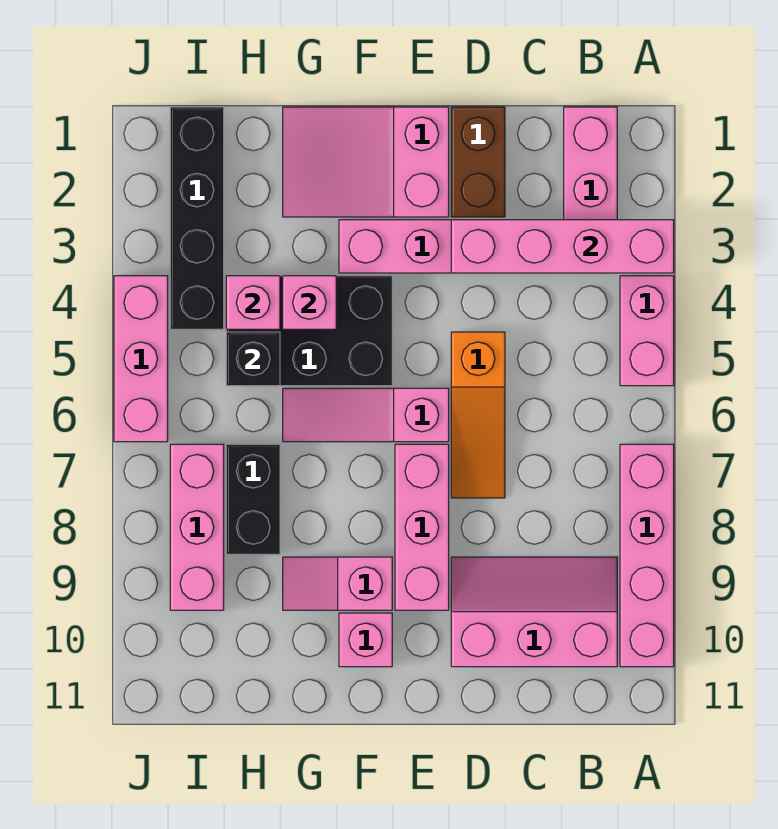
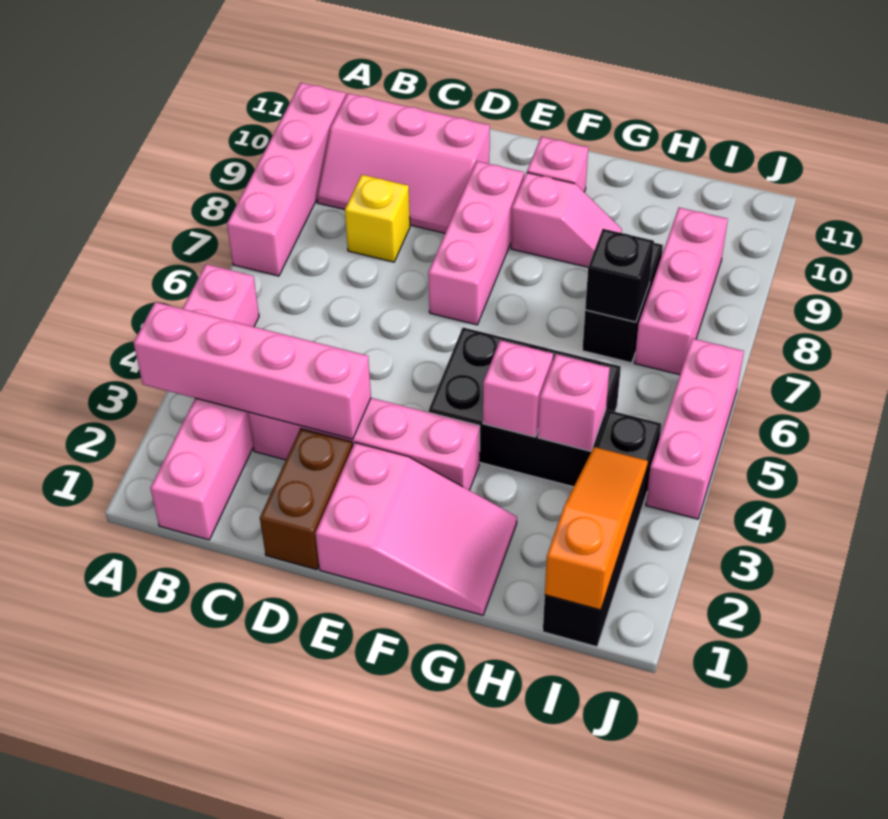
none -> yellow 1x1 brick [345,175,410,262]
orange 1x3 slope [451,332,505,498] -> orange 1x3 slope moved to [545,447,648,610]
pink 1x3 slope [283,388,449,442] -> none
black 1x1 brick [226,332,280,386] -> black 1x1 brick moved to [585,229,654,322]

